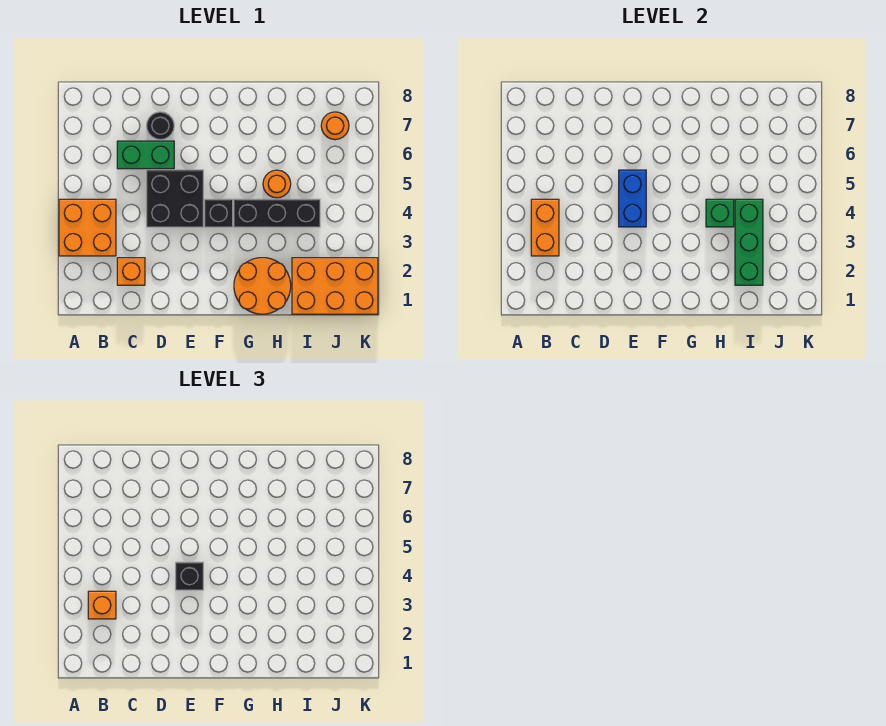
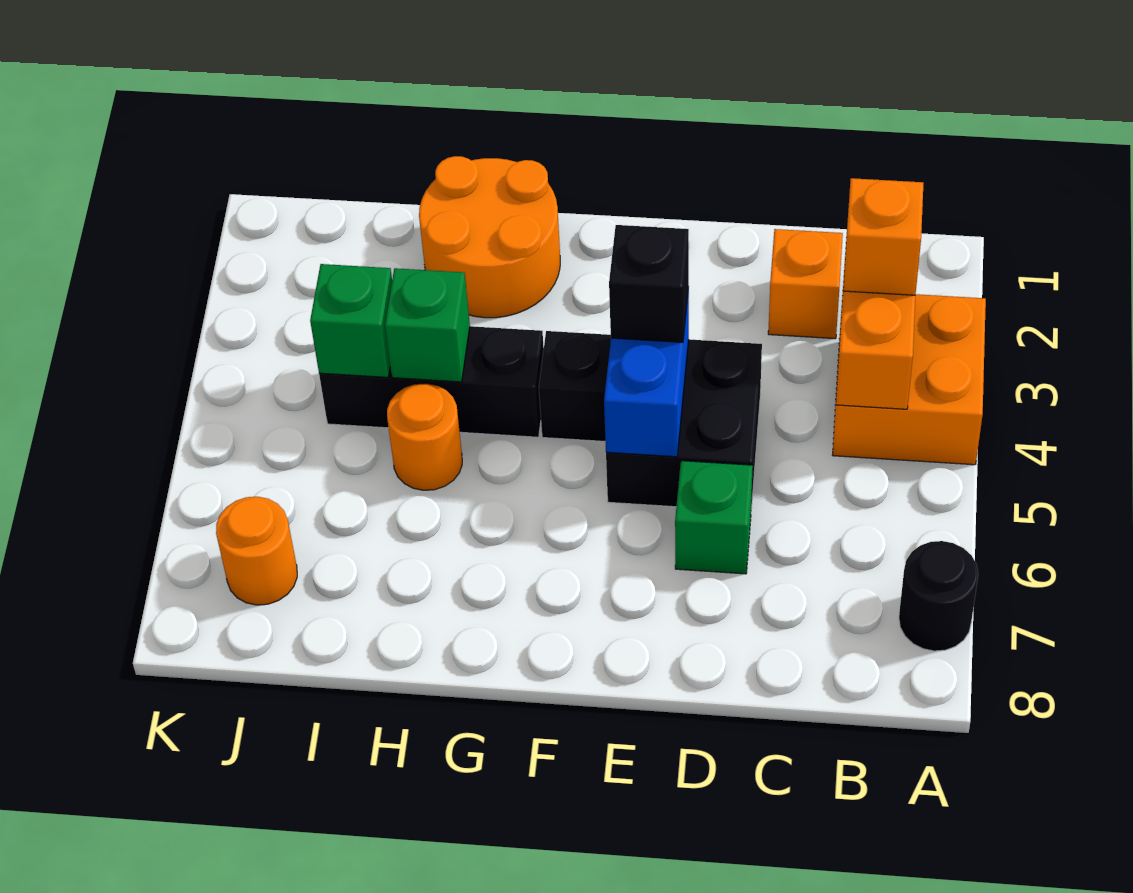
green 1x2 brick [117,141,174,169] -> green 1x1 brick [675,461,753,574]
black 1x1 round brick [147,112,174,140] -> black 1x1 round brick moved to [899,541,978,651]
orange 2x3 brick [292,258,378,314] -> none
green 1x3 brick [735,199,763,285] -> green 1x1 brick [310,264,392,377]

